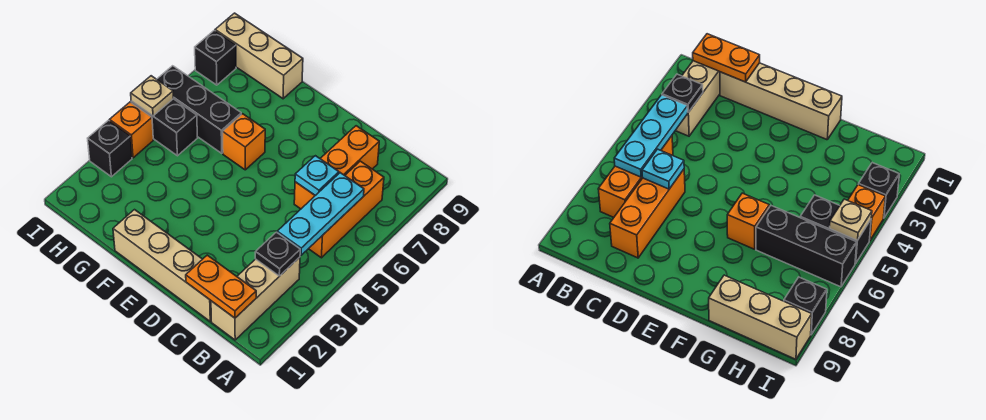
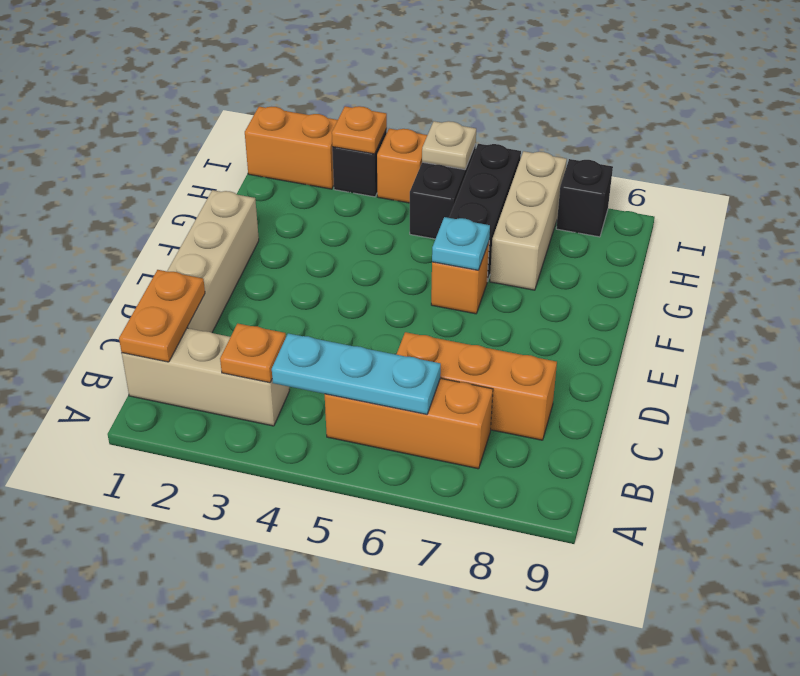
black 1x1 plate [255,232,300,276] -> orange 1x1 plate [220,324,286,383]
cyan 1x1 plate [295,156,339,196] -> cyan 1x1 plate moved to [432,217,490,270]
tan 1x3 brick [215,13,303,99] -> tan 1x3 brick moved to [490,151,567,290]
none -> orange 1x2 brick [245,107,338,189]
none -> orange 1x1 plate [332,106,387,154]

